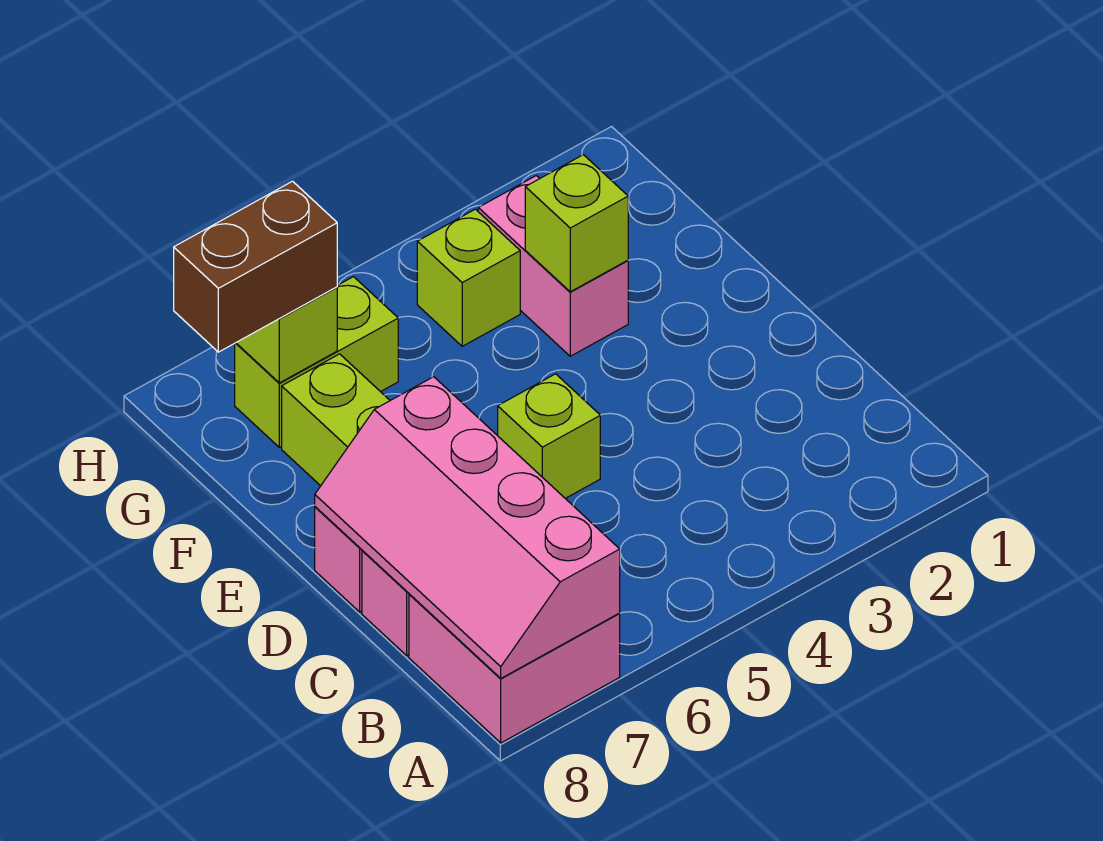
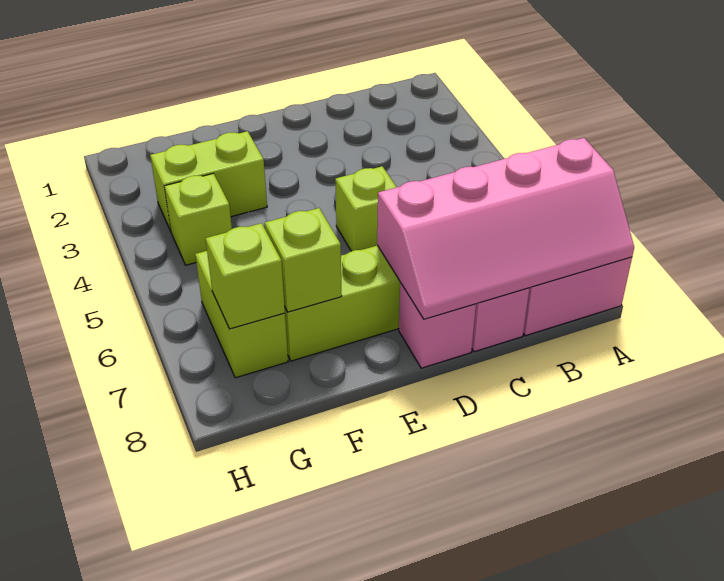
pink 1x2 brick [478,176,628,356] -> lime 1x2 brick [150,131,267,231]
lime 1x1 brick [525,155,628,292] -> lime 1x1 brick moved to [265,208,342,312]
brown 1x2 brick [174,181,337,352] -> none

